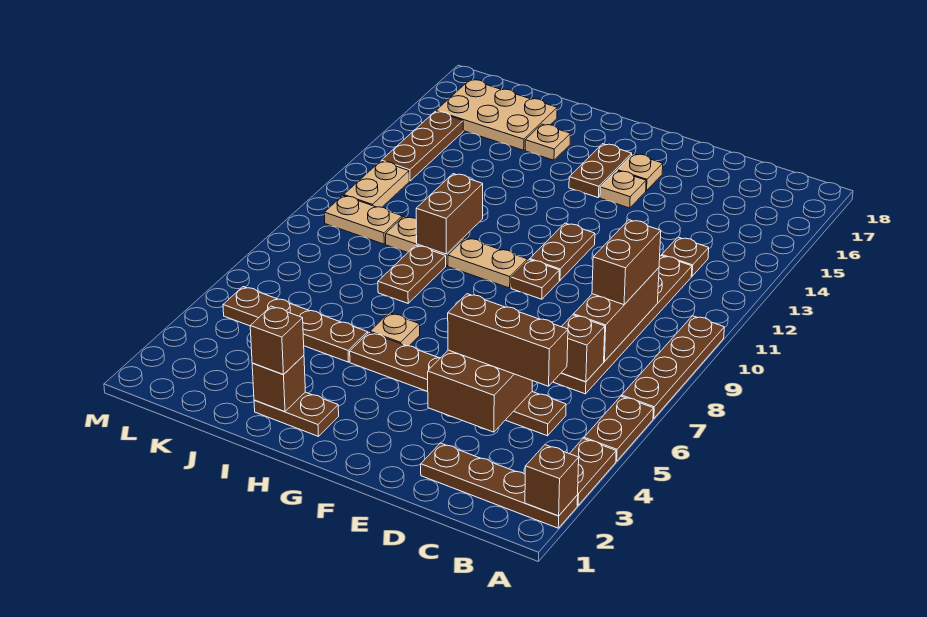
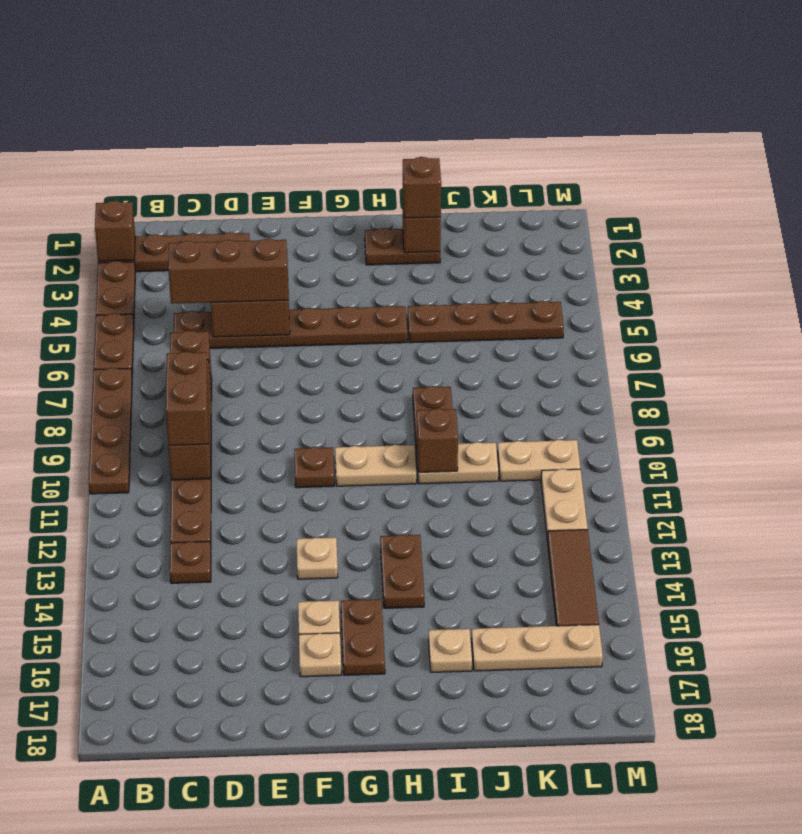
brown 1x2 plate [530,223,595,280] -> brown 1x2 plate moved to [380,535,424,608]
tan 1x1 plate [370,313,420,346] -> tan 1x1 plate moved to [296,537,338,579]
brown 1x2 brick [416,174,483,254] -> brown 1x1 brick [416,409,458,472]
tan 2x3 plate [436,80,557,150] -> tan 1x3 plate [472,625,603,671]
brown 1x3 plate [381,111,463,181] -> brown 1x3 tile [547,530,599,626]

